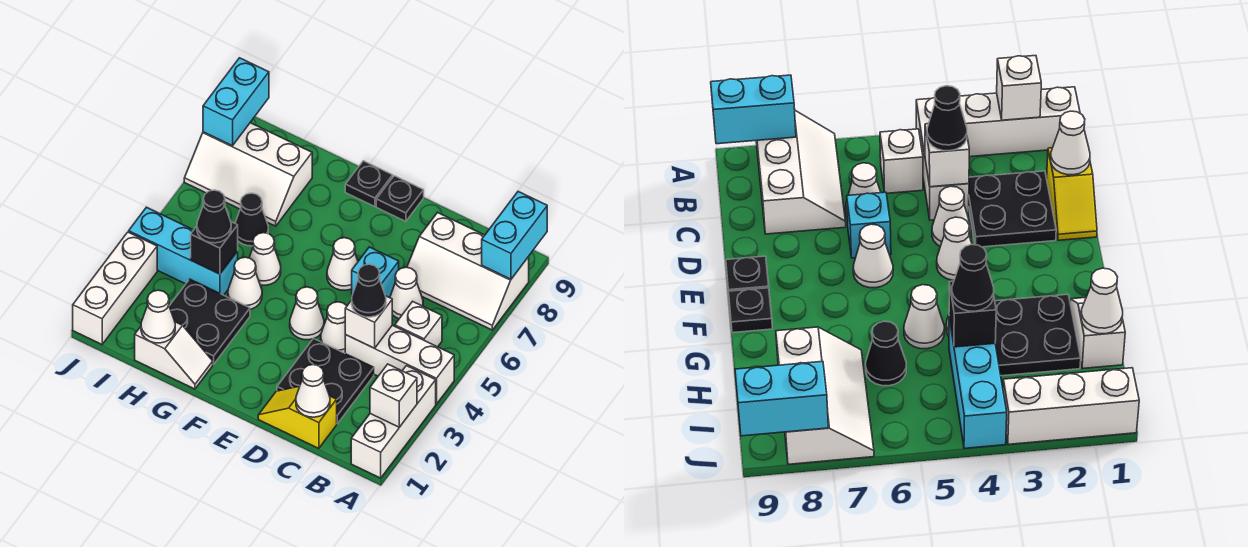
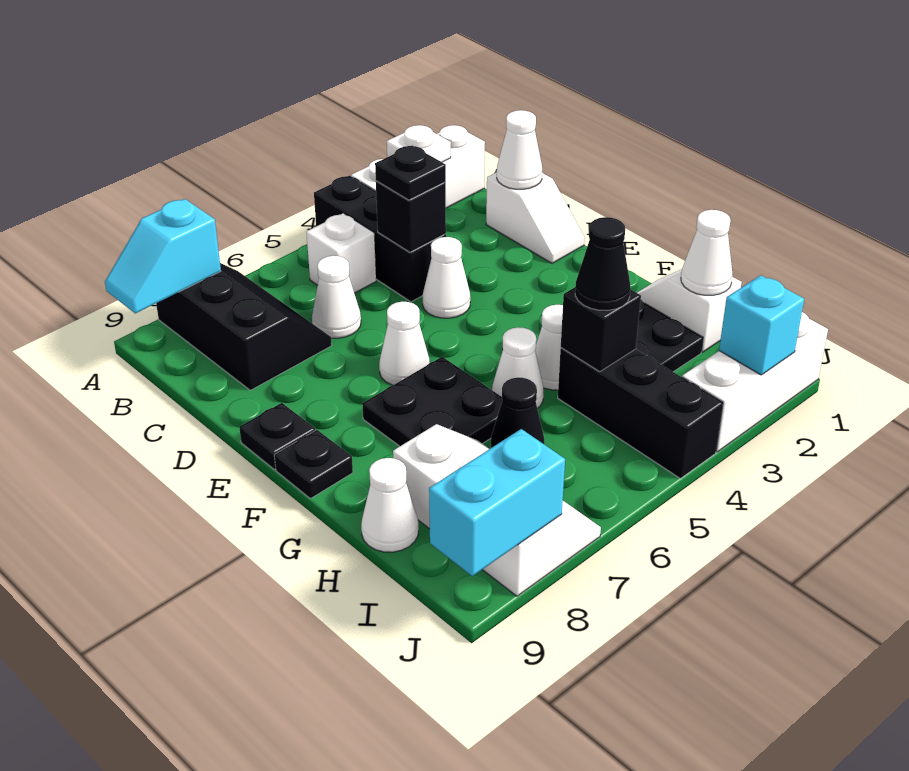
white 1x1 brick [370,364,417,427] -> white 1x1 plate [387,125,451,162]
white 1x3 brick [345,325,454,404] -> black 1x3 brick [314,176,446,302]
white 2x3 slope [407,213,529,330] -> black 2x3 slope [156,263,332,390]
cyan 1x2 brick [482,192,547,279] -> cyan 1x2 slope [105,199,221,313]
yellow 1x2 slope [258,386,337,448] -> white 1x2 slope [486,172,584,263]
black 2x2 plate [277,339,374,424] -> black 2x2 plate moved to [362,357,502,446]
white 1x1 brick [345,296,392,348] -> black 1x1 brick [376,181,446,252]
black 1x1 cone [352,264,386,317] -> black 1x1 plate [375,146,446,200]
cyan 1x1 brick [352,247,399,298] -> cyan 1x1 brick moved to [719,275,804,375]
white 1x1 cone [290,287,324,340] -> white 1x1 cone moved to [361,458,418,552]
cyan 1x3 brick [129,207,238,295] -> black 1x3 brick [558,348,723,478]

